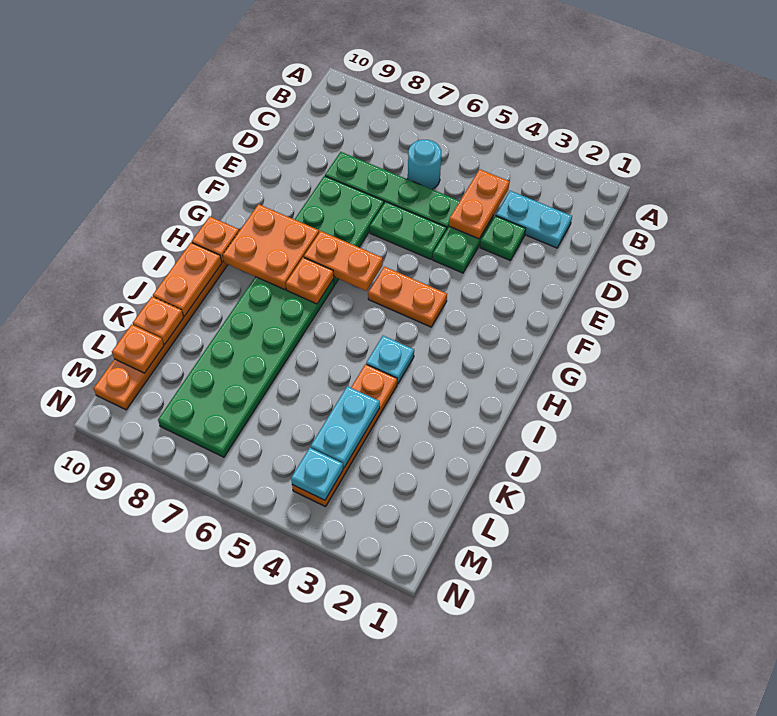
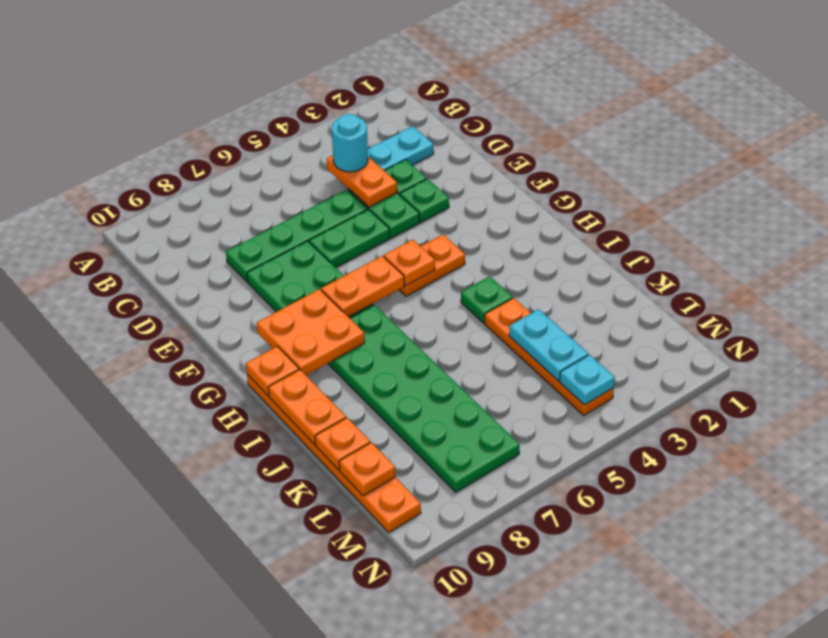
cyan 1x1 round brick [408,140,441,189] -> cyan 1x1 round brick moved to [332,114,368,172]
none -> green 1x1 plate [400,179,449,222]
orange 1x1 plate [286,257,334,304] -> orange 1x1 plate moved to [384,240,435,286]
cyan 1x1 plate [366,336,414,384] -> green 1x1 plate [461,276,513,323]

